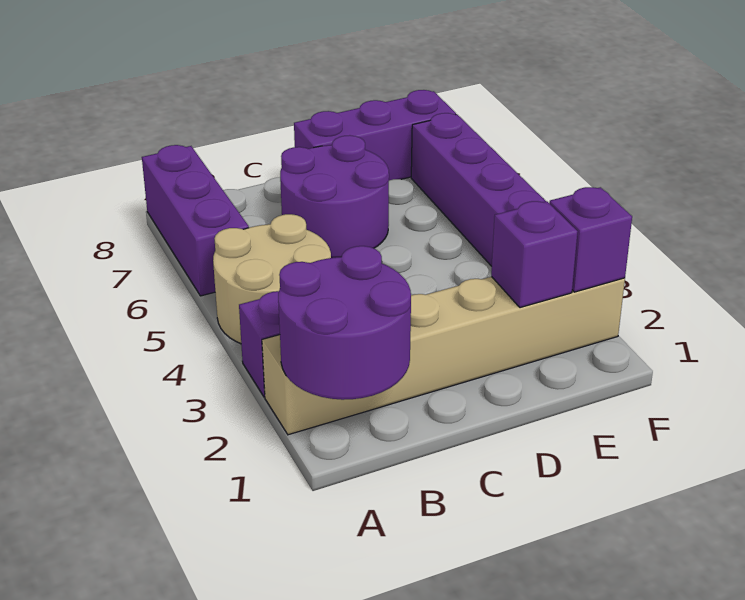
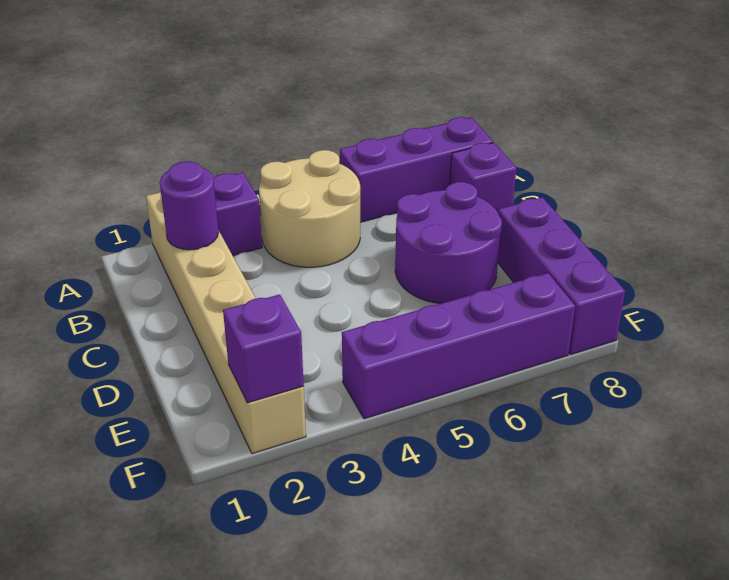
purple 2x2 round brick [278,246,411,400] -> purple 1x1 round brick [160,161,219,250]
purple 1x1 brick [491,201,578,308] -> purple 1x1 brick moved to [450,143,516,212]

